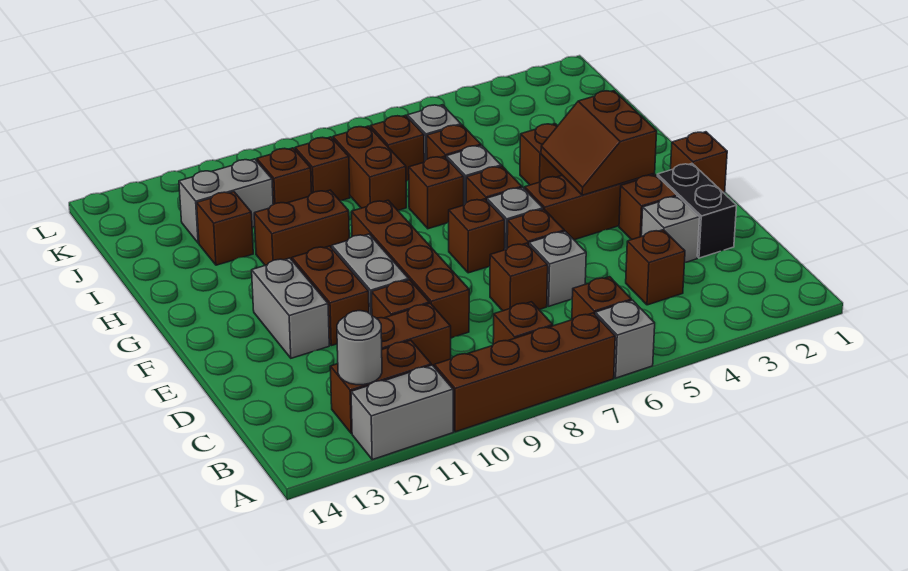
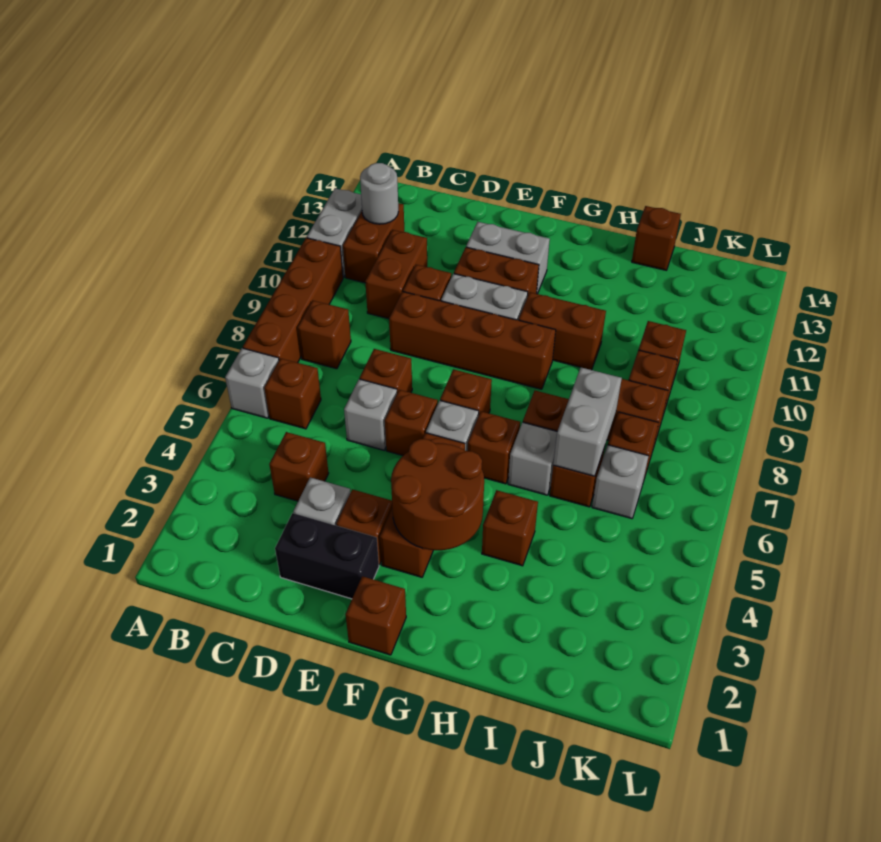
brown 2x2 slope [541,91,657,195] -> brown 2x2 round brick [391,439,484,550]
brown 1x2 brick [254,190,349,265] -> brown 1x2 brick turned to [519,292,606,370]
brown 1x1 brick [197,192,253,265] -> brown 1x1 brick moved to [632,206,681,270]
grey 1x2 brick [179,159,273,243] -> grey 1x2 brick moved to [553,367,622,476]

